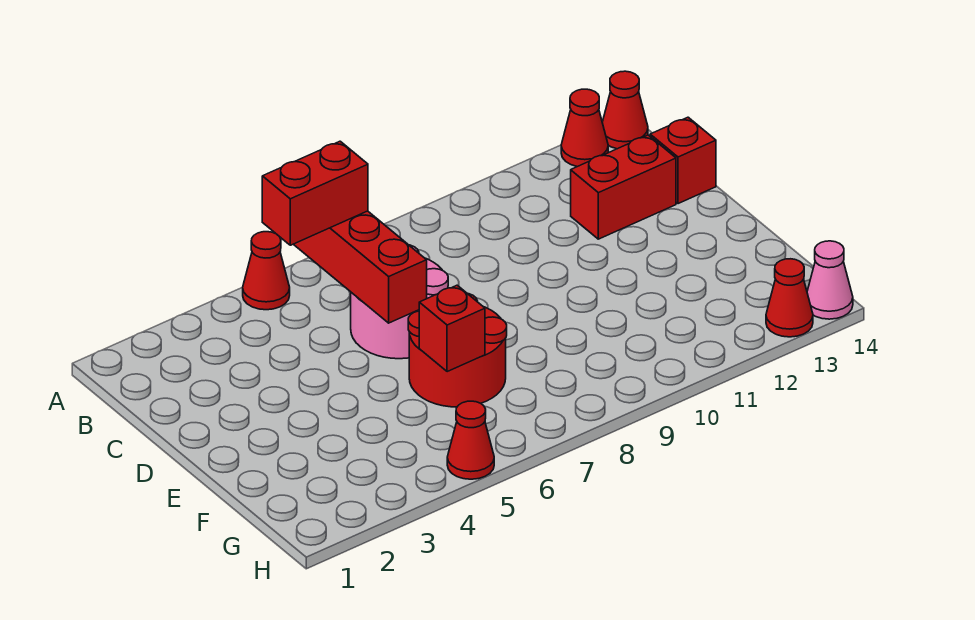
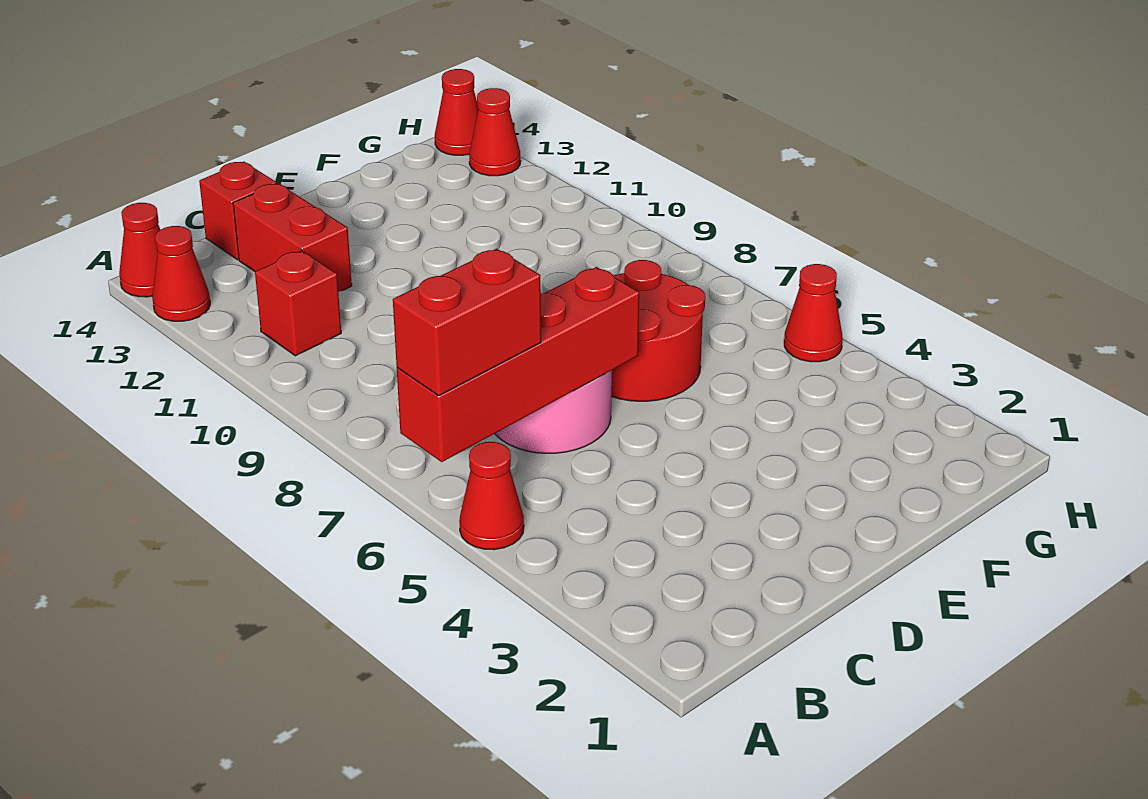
red 1x2 brick [262,141,368,245] -> red 1x2 brick turned to [393,249,541,396]
red 1x1 brick [419,285,485,372] -> red 1x1 brick moved to [255,250,341,356]
pink 1x1 cone [807,241,853,319] -> red 1x1 cone [435,69,478,155]

